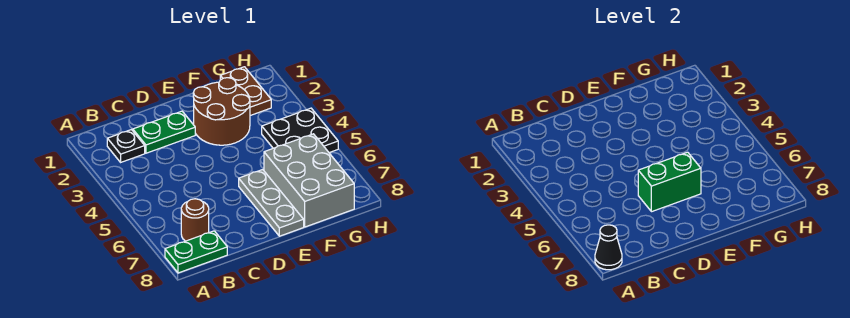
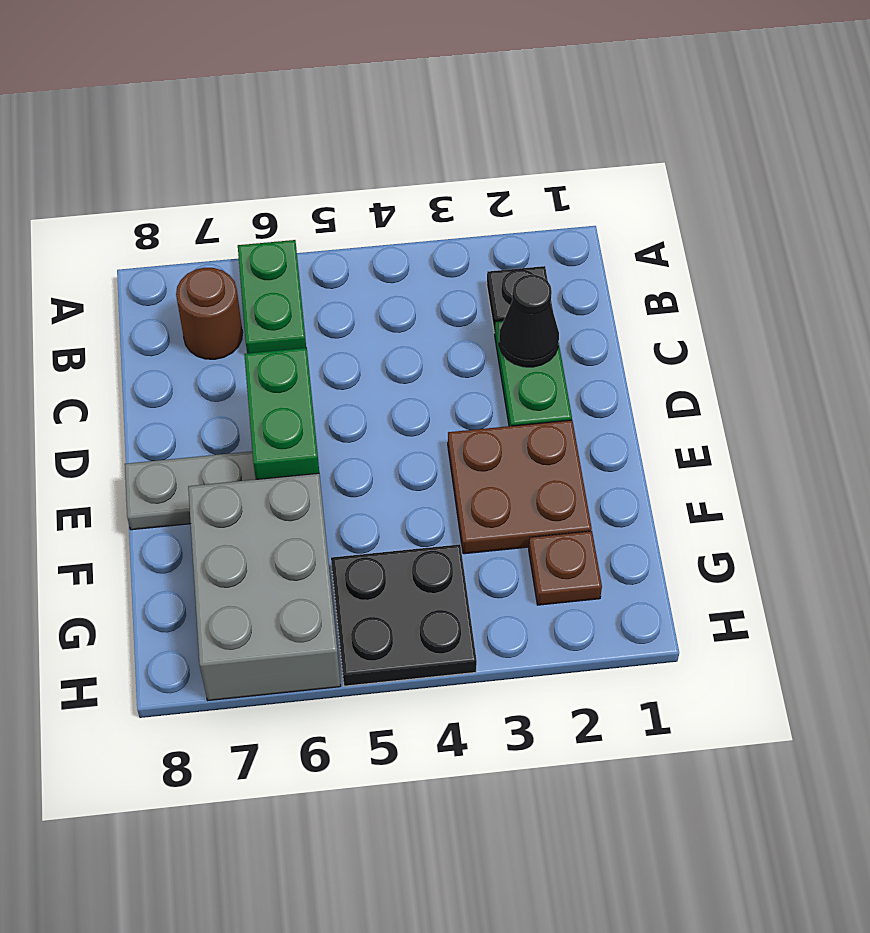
green 1x2 plate [165,231,227,273] -> green 1x2 plate moved to [238,240,306,353]
black 1x1 cone [595,225,622,270] -> black 1x1 cone moved to [499,275,559,367]
brown 2x2 round brick [193,78,250,145] -> brown 2x2 plate [448,420,592,554]
grey 2x3 brick [264,134,354,227] -> grey 2x3 brick turned to [188,473,341,700]
brown 1x2 plate [220,67,271,116] -> brown 1x1 plate [529,531,602,605]

